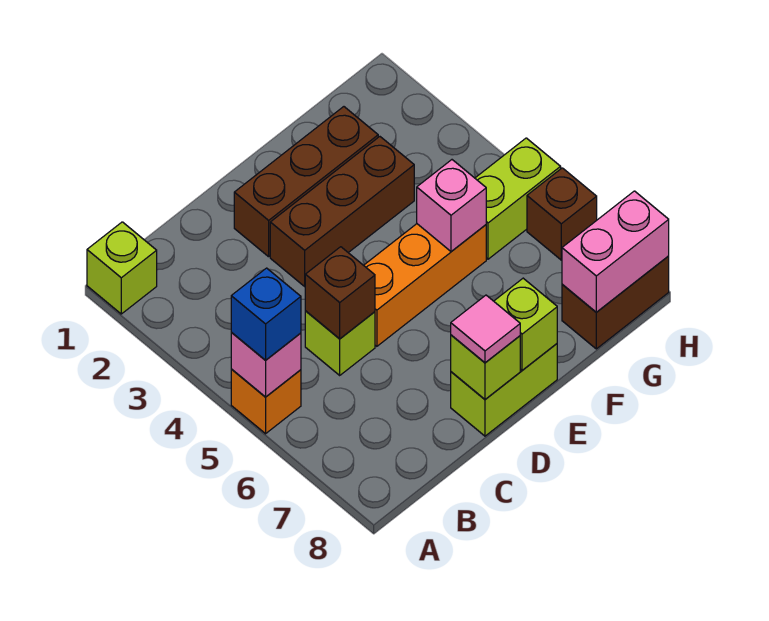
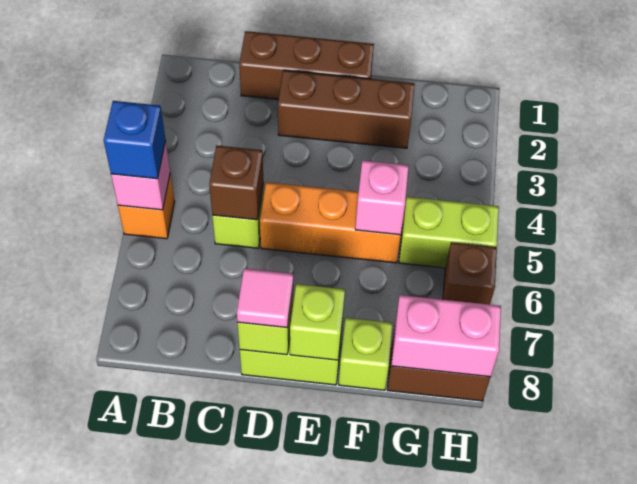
lime 1x1 brick [87,222,157,314] -> lime 1x1 brick moved to [339,318,393,390]
brown 1x3 brick [270,137,414,286] -> brown 1x3 brick moved to [239,31,374,100]

